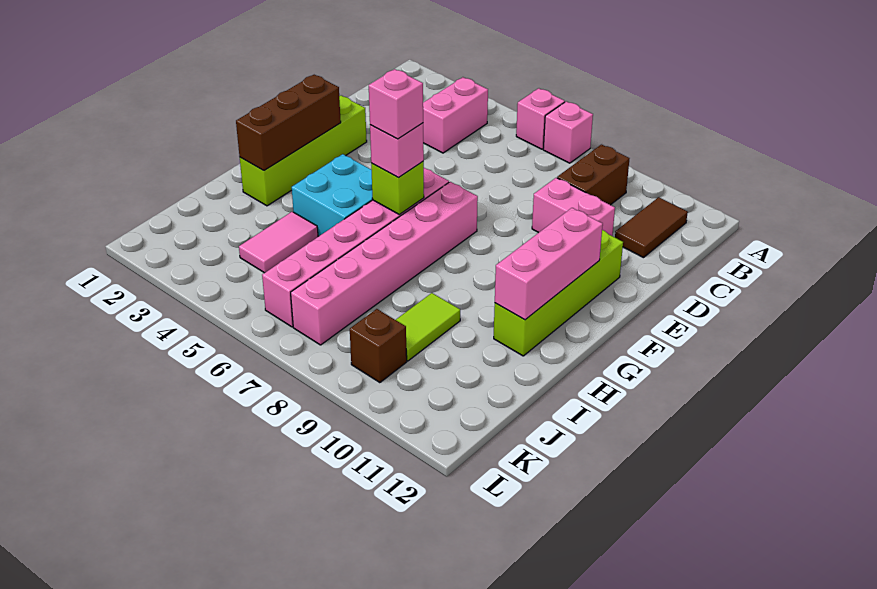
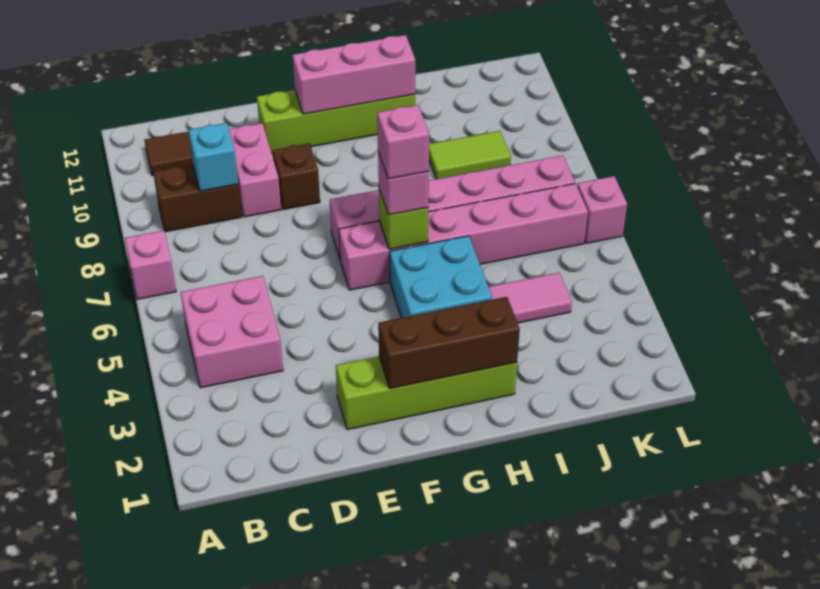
pink 1x1 brick [516,88,565,149] -> pink 1x1 brick moved to [577,176,627,243]
pink 1x2 brick [423,77,488,153] -> pink 2x2 brick [181,276,283,388]
none -> cyan 1x1 brick [189,123,238,191]
brown 1x1 brick [350,309,407,383] -> brown 1x1 brick moved to [273,143,320,210]

